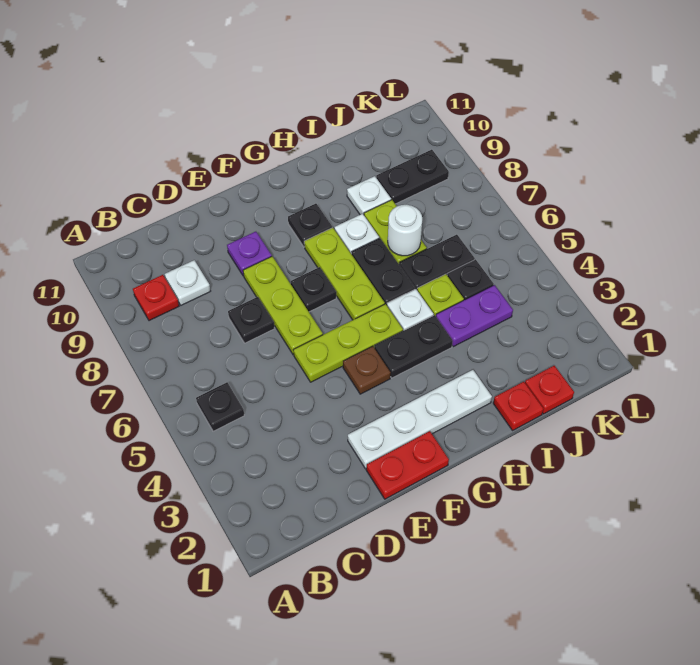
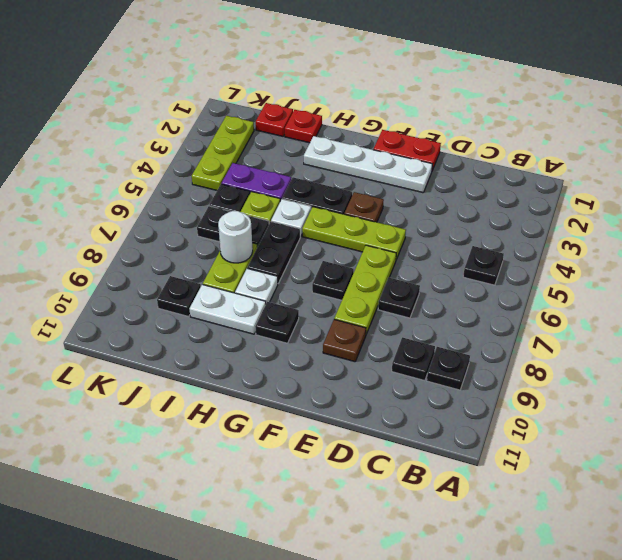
red 1x1 plate [133,275,179,321] -> black 1x1 plate [427,347,470,390]
white 1x1 plate [165,260,210,305] -> black 1x1 plate [392,337,435,381]
purple 1x1 plate [227,232,272,276] -> brown 1x1 plate [323,319,366,362]
lime 1x3 plate [304,228,385,320] -> lime 1x3 plate moved to [192,116,254,190]
white 1x1 plate [347,176,391,215] -> white 1x2 plate [190,284,266,334]
black 1x2 plate [376,150,449,204] -> black 1x1 plate [157,276,201,317]

